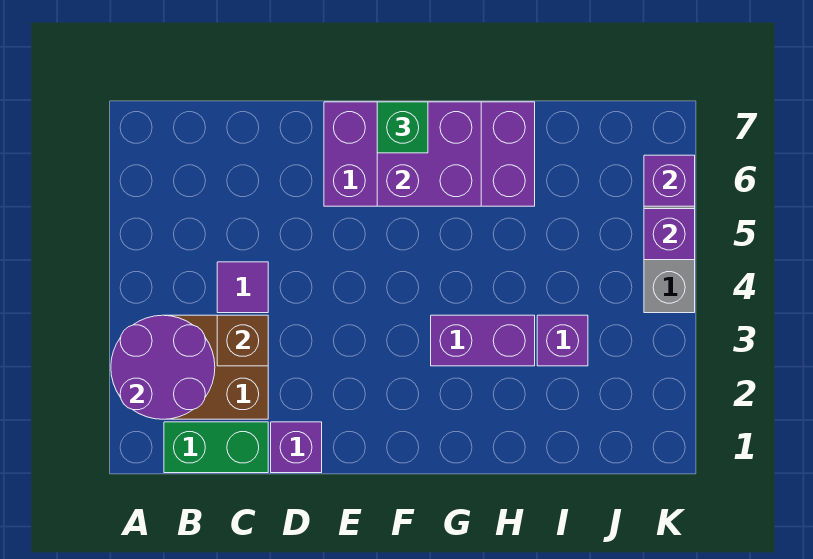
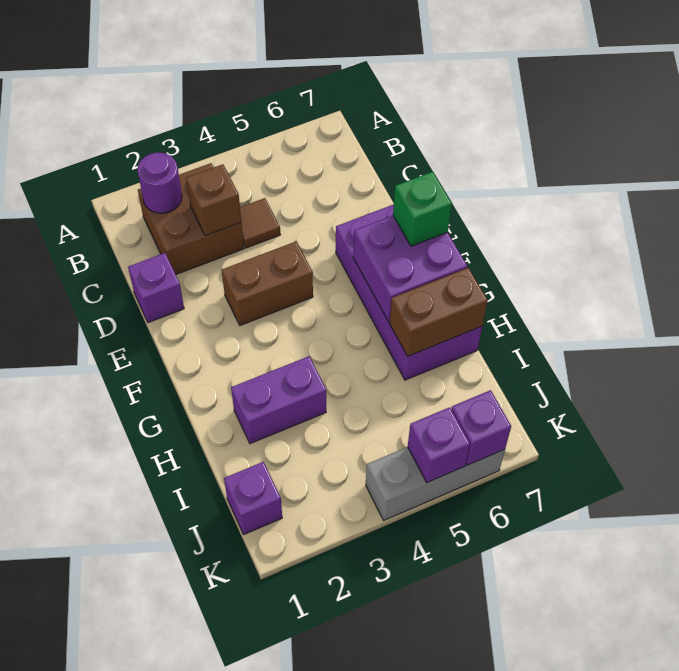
purple 2x2 round brick [111,315,215,419] -> purple 1x1 round brick [137,153,182,213]
green 1x2 brick [164,422,268,473] -> none
purple 1x1 tile [217,262,268,313] -> brown 1x1 tile [240,198,280,248]
none -> brown 1x2 brick [222,241,313,326]
purple 1x2 brick [431,315,535,366] -> purple 1x2 brick turned to [231,356,326,444]
none -> brown 1x2 brick [390,268,488,356]
purple 1x1 brick [537,315,588,366] -> purple 1x1 brick moved to [224,462,282,535]

